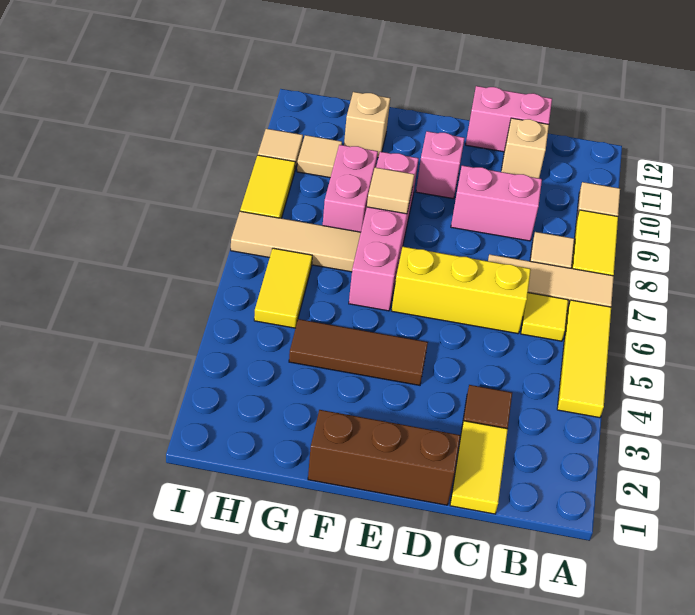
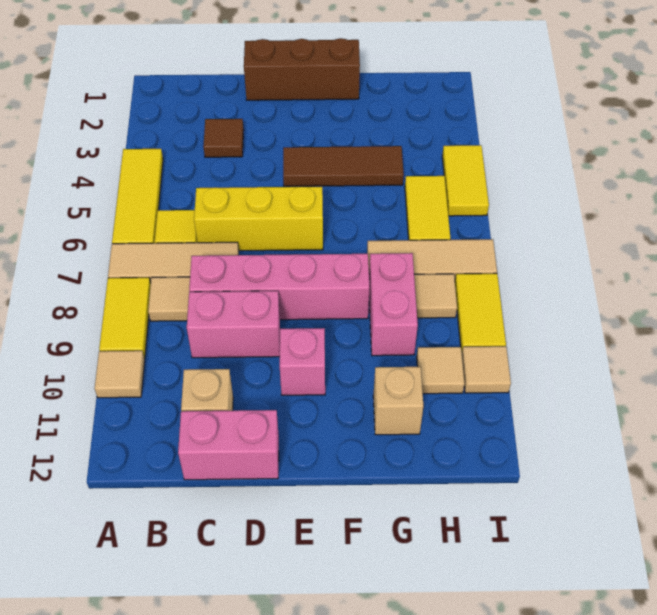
yellow 1x2 tile [450,421,508,514] -> yellow 1x2 tile moved to [442,145,489,216]
pink 1x4 brick [349,152,419,311] -> pink 1x4 brick turned to [189,254,369,320]
tan 1x1 tile [367,168,414,214] -> tan 1x1 tile moved to [414,274,457,318]

